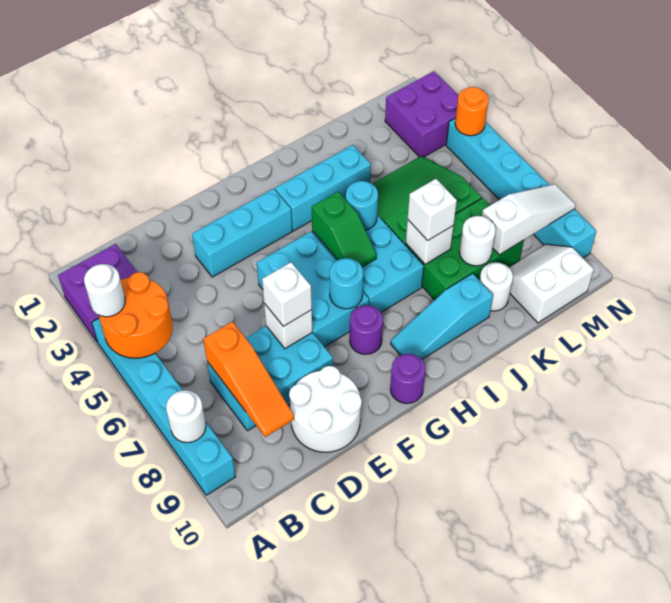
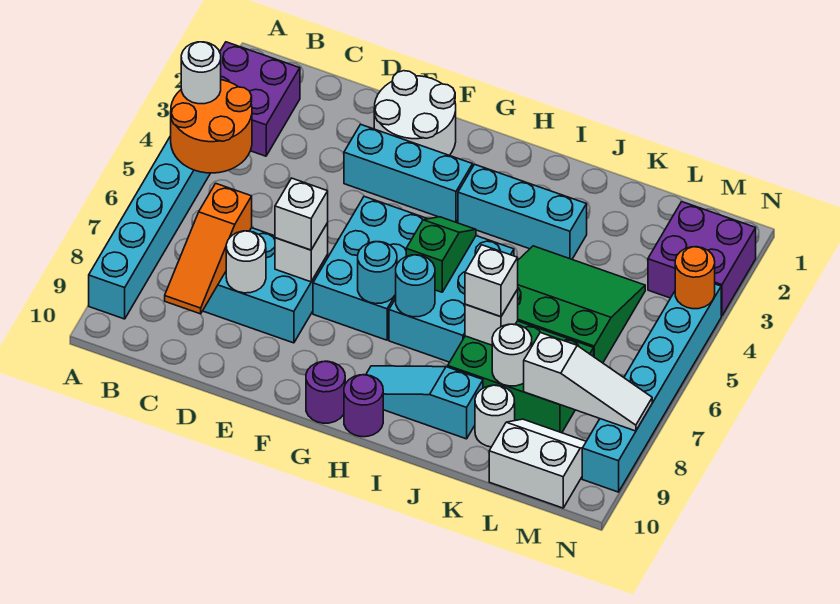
white 1x1 round brick [166,390,206,443] -> white 1x1 round brick moved to [226,231,266,293]
white 2x2 round brick [289,366,362,452] -> white 2x2 round brick moved to [374,71,456,155]
purple 1x1 round brick [350,305,383,354] -> purple 1x1 round brick moved to [344,375,383,437]
green 1x2 slope [312,192,377,267] -> green 1x2 slope turned to [406,217,476,292]
cyan 1x1 round brick [346,181,378,230] -> cyan 1x1 round brick moved to [396,255,435,317]

